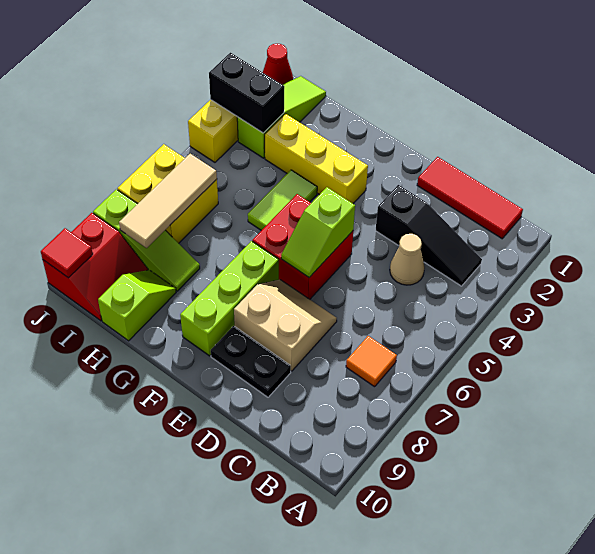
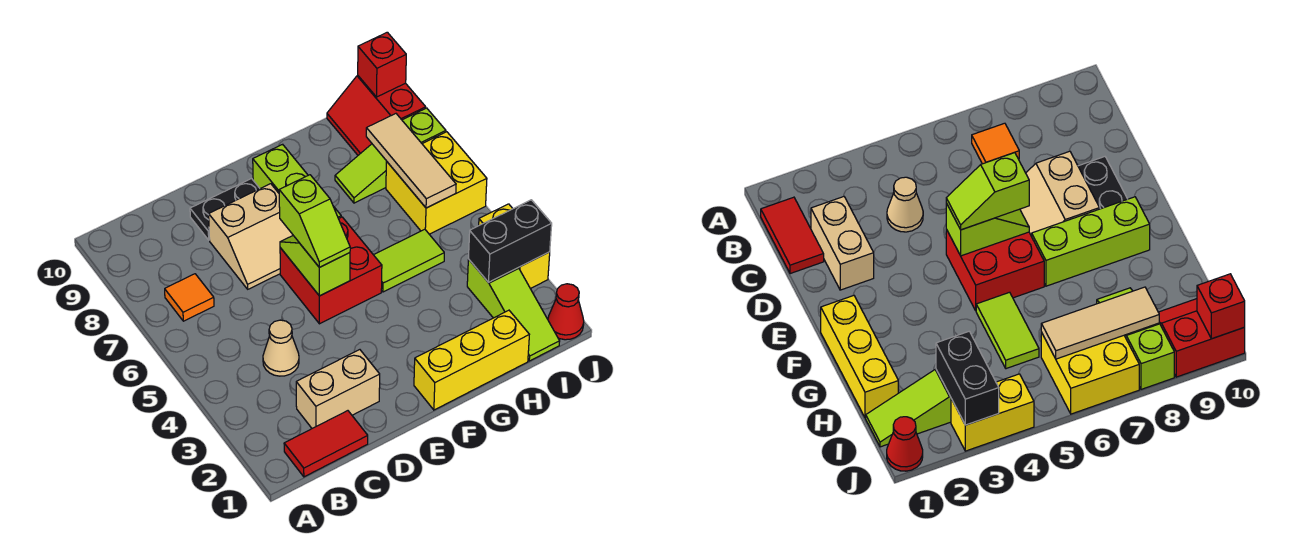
red 1x3 tile [417,157,523,239] -> red 1x2 tile [284,411,368,477]
black 1x3 slope [376,185,482,286] -> none
none -> tan 1x2 brick [296,350,380,428]
yellow 1x3 brick [265,114,368,204] -> yellow 1x3 brick moved to [414,310,529,410]
lime 1x2 tile [248,170,317,230] -> lime 1x2 tile turned to [374,229,444,292]
lime 1x2 slope [98,270,176,341] -> lime 1x2 slope moved to [279,175,350,267]
red 1x1 tile [41,228,93,278] -> red 1x1 brick [358,32,406,97]

